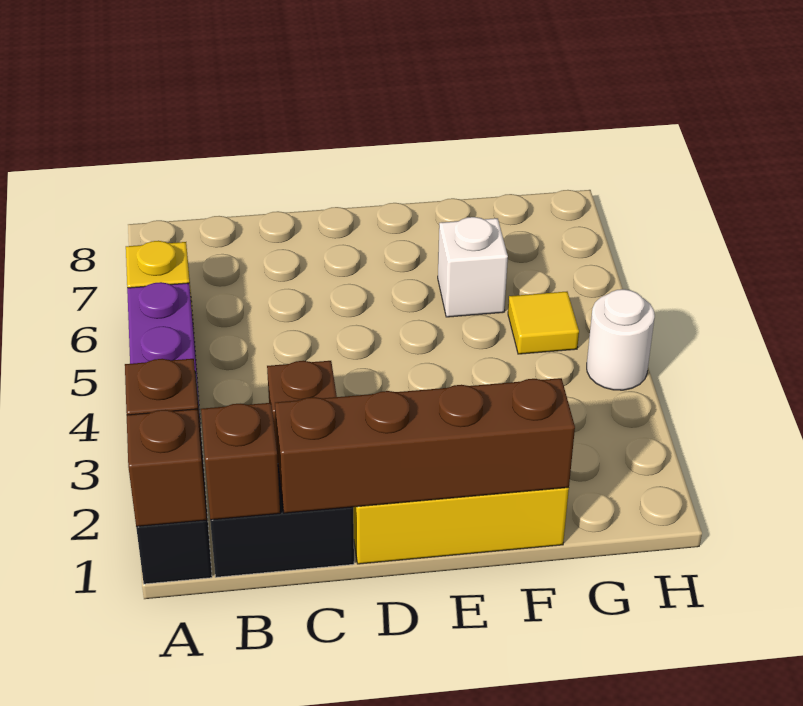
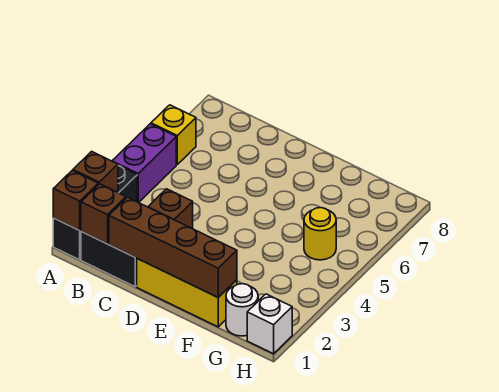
white 1x1 brick [438,217,508,317] -> white 1x1 brick moved to [247,294,292,354]
yellow 1x1 tile [508,292,579,354] -> yellow 1x1 round brick [304,208,336,260]
white 1x1 round brick [587,289,655,390] -> white 1x1 round brick moved to [226,284,258,336]

